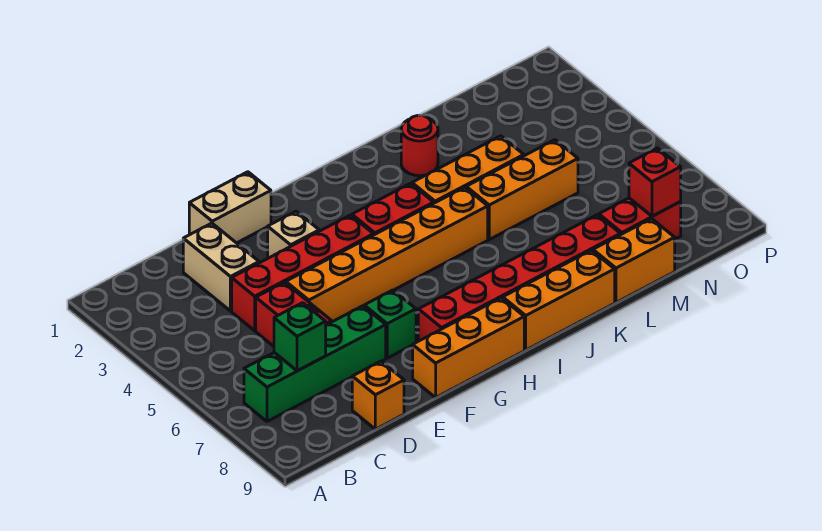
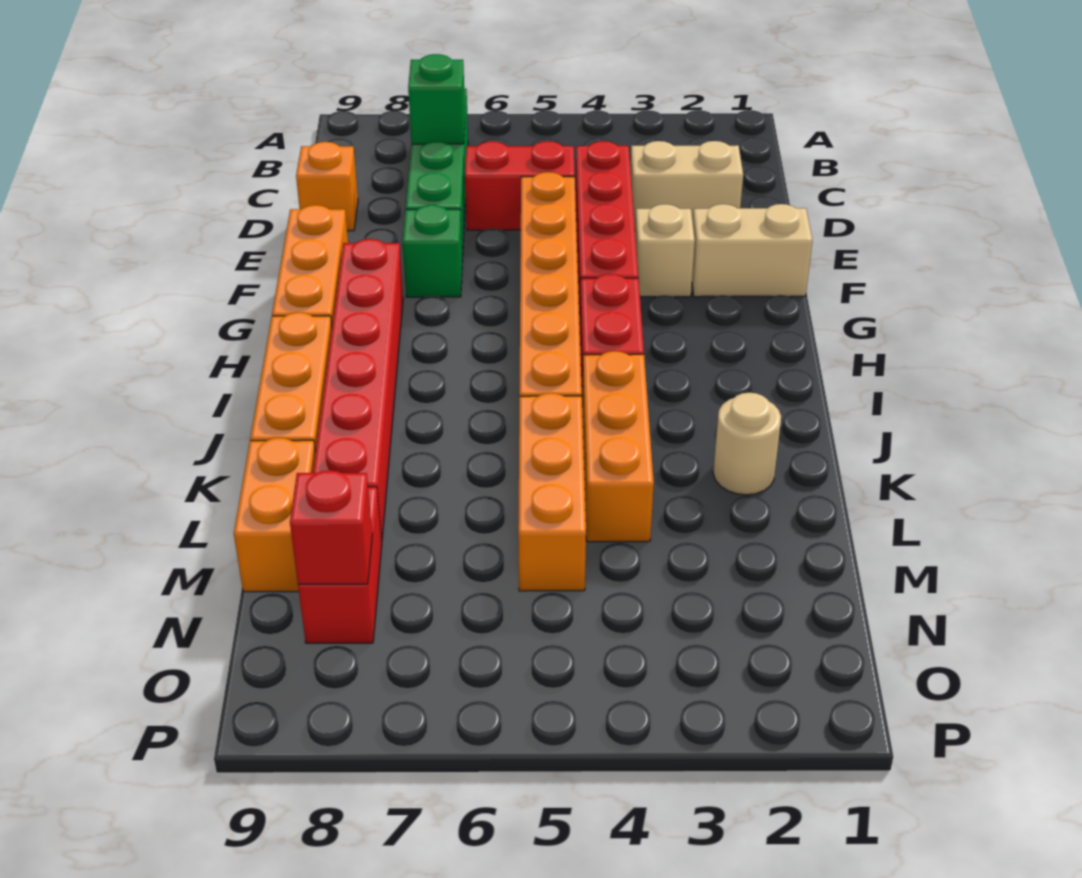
tan 1x2 brick [189,172,271,243] -> tan 1x2 brick turned to [692,204,813,297]
red 1x1 round brick [401,115,438,176] -> tan 1x1 round brick [713,393,781,495]

